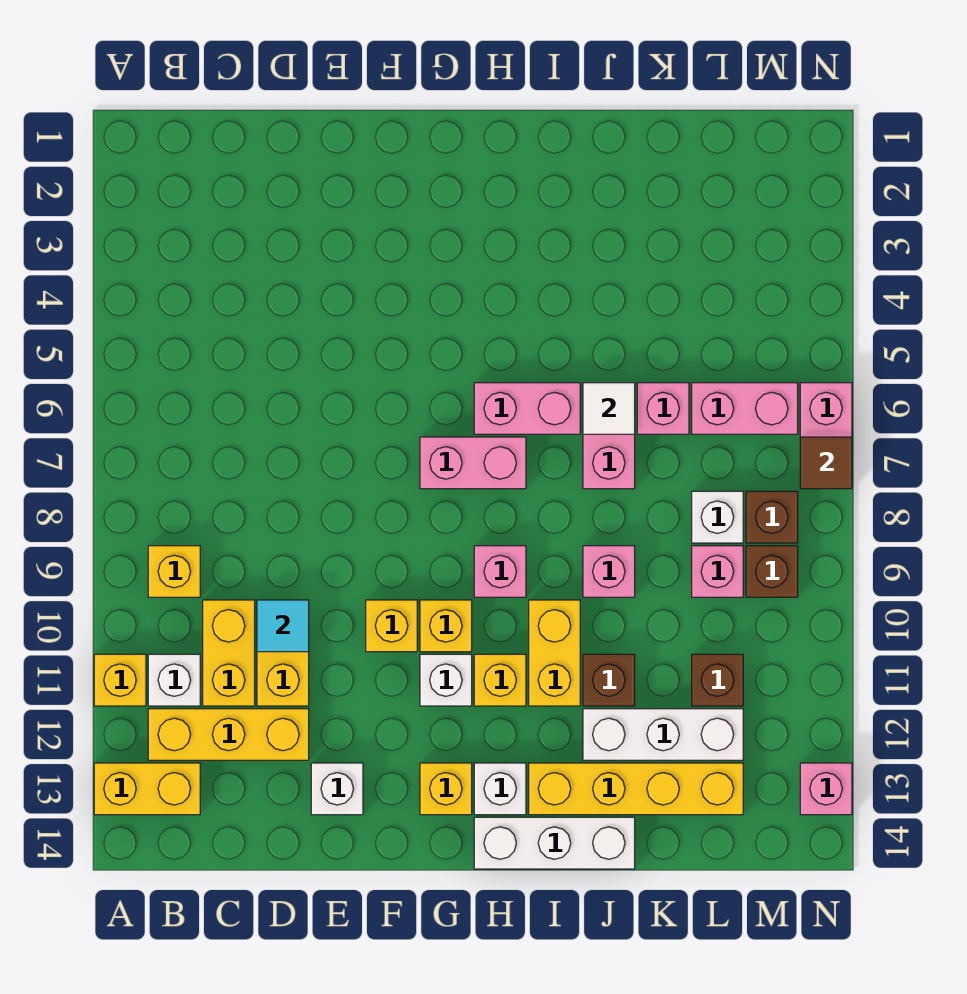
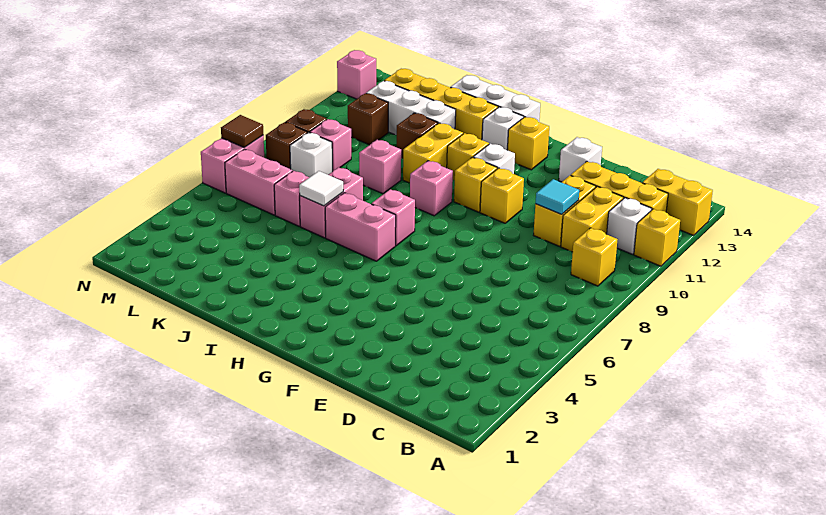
pink 1x2 brick [420,437,526,489] -> pink 1x1 brick [371,189,415,246]

